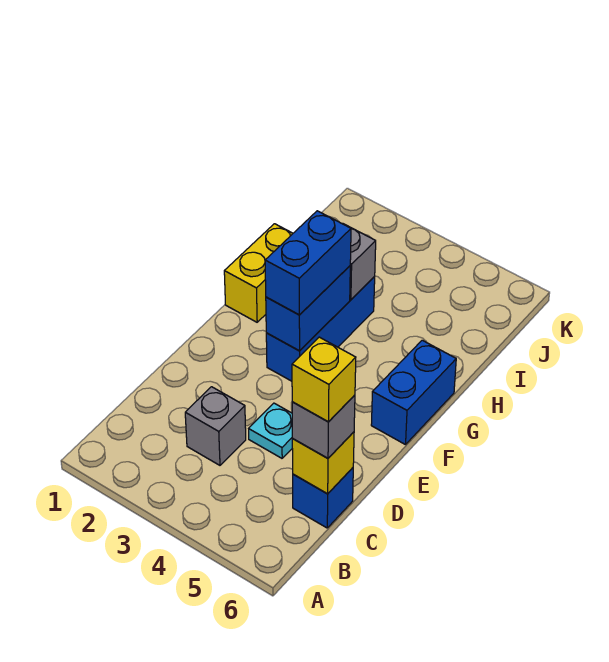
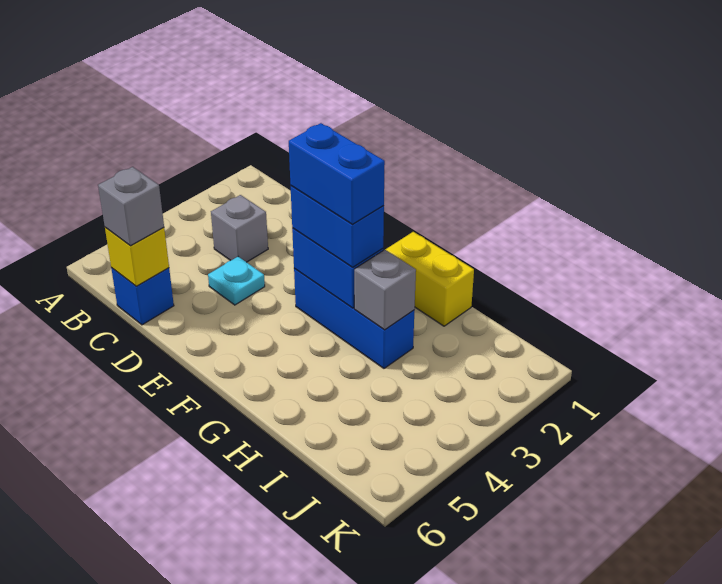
yellow 1x1 brick [292,337,356,422] -> none
blue 1x2 brick [371,340,456,445] -> blue 1x2 brick moved to [289,123,385,224]

